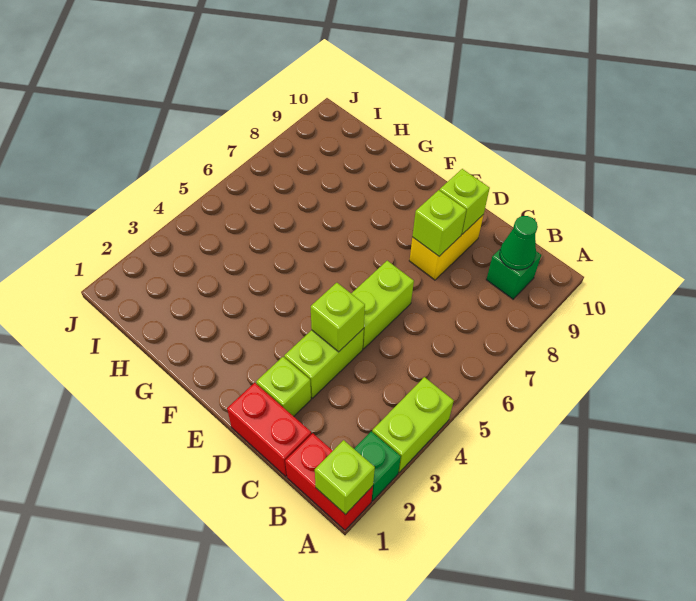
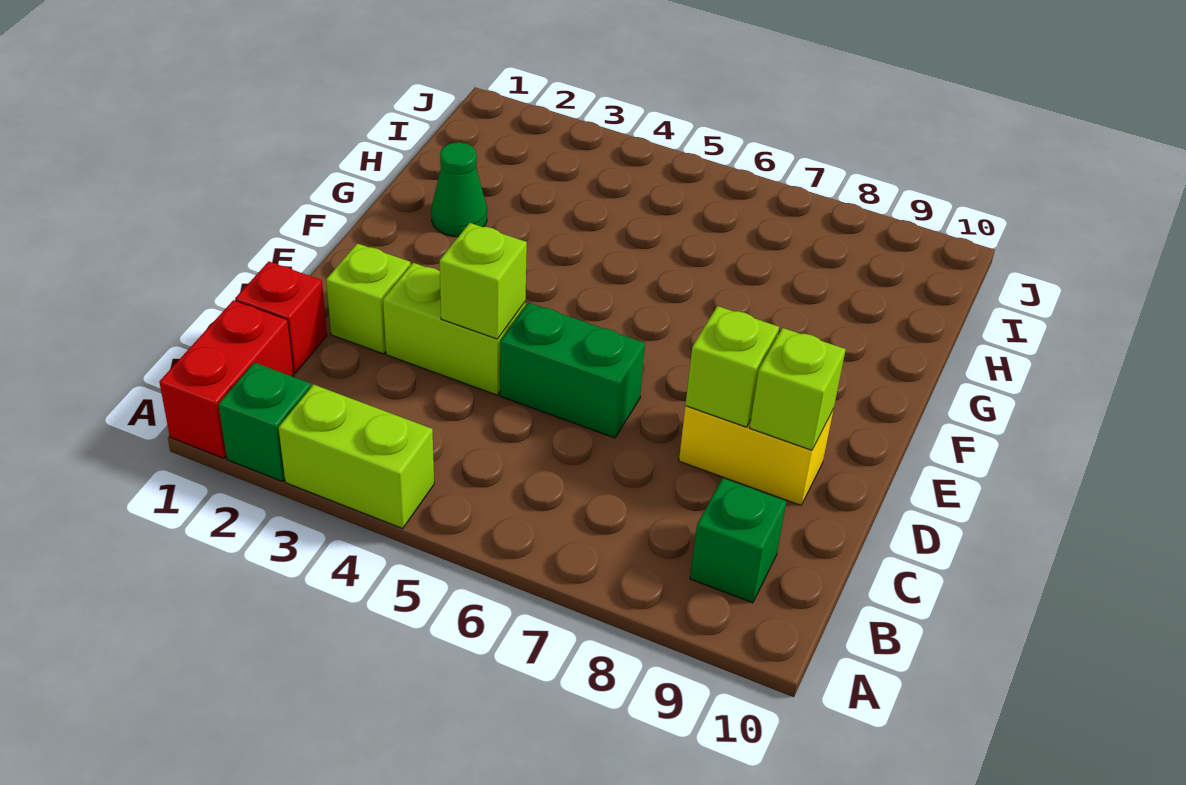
lime 1x1 brick [315,440,375,515] -> none
green 1x1 cone [500,216,538,270] -> green 1x1 cone moved to [431,142,487,237]
red 1x2 brick [227,383,311,477] -> red 1x1 brick [235,261,327,373]
lime 1x2 brick [351,261,414,349] -> green 1x2 brick [500,303,645,438]

